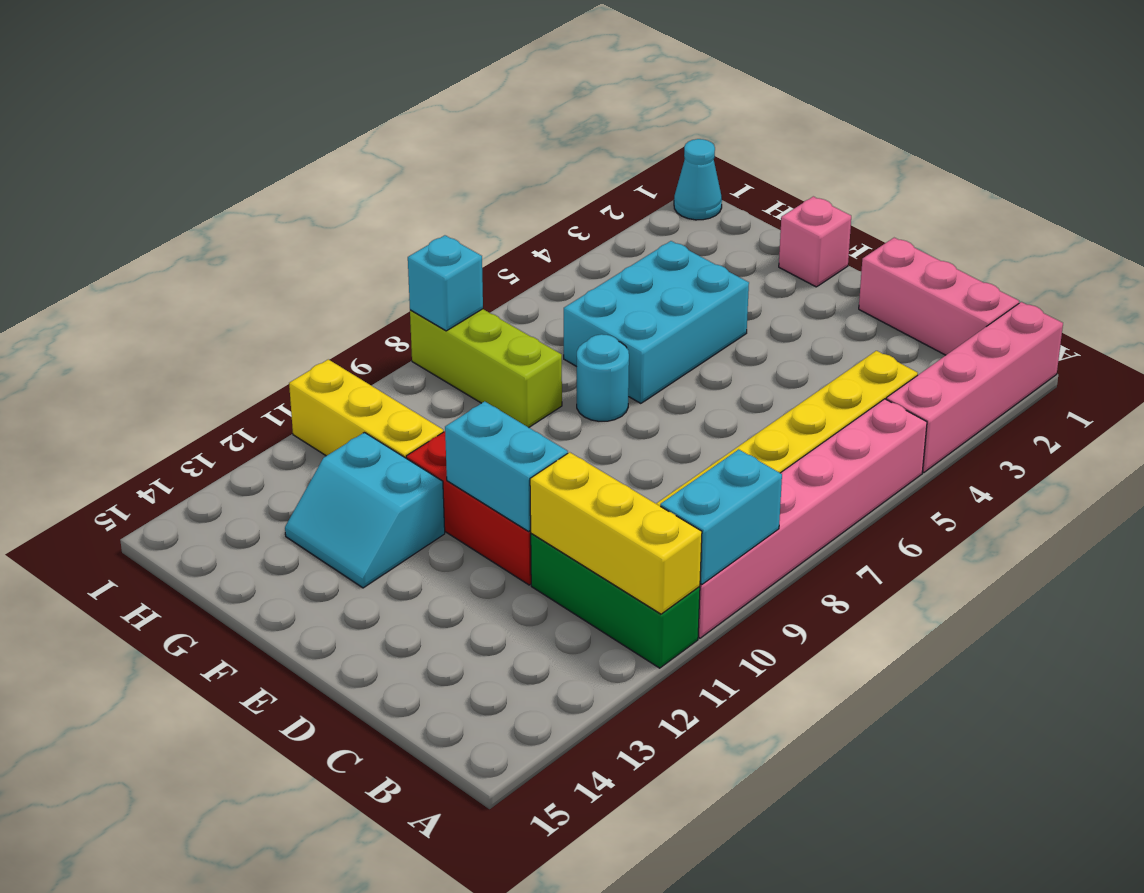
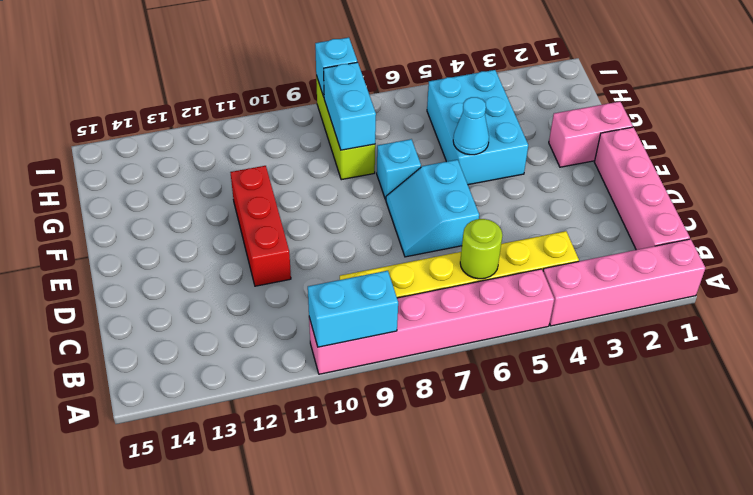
green 1x3 brick [531,534,700,668] -> none
yellow 1x3 brick [530,452,702,614] -> none
pink 1x3 brick [859,238,1019,355] -> pink 1x4 brick [594,127,690,250]
none -> lime 1x1 round brick [460,219,502,279]
cyan 1x2 brick [445,401,568,531] -> cyan 1x2 brick moved to [324,62,376,150]
pink 1x1 brick [779,196,851,287] -> pink 1x2 brick [549,102,633,167]
cyan 2x3 brick [564,241,749,403] -> cyan 2x3 brick turned to [427,70,528,185]
cyan 1x1 round brick [577,334,629,421] -> cyan 1x1 brick [377,139,421,200]
cyan 2x2 slope [285,432,445,588] -> cyan 2x2 slope moved to [386,160,479,257]
yellow 1x3 brick [289,359,443,458] -> none
cyan 1x1 cone [674,139,722,220] -> cyan 1x1 cone moved to [453,97,489,155]

